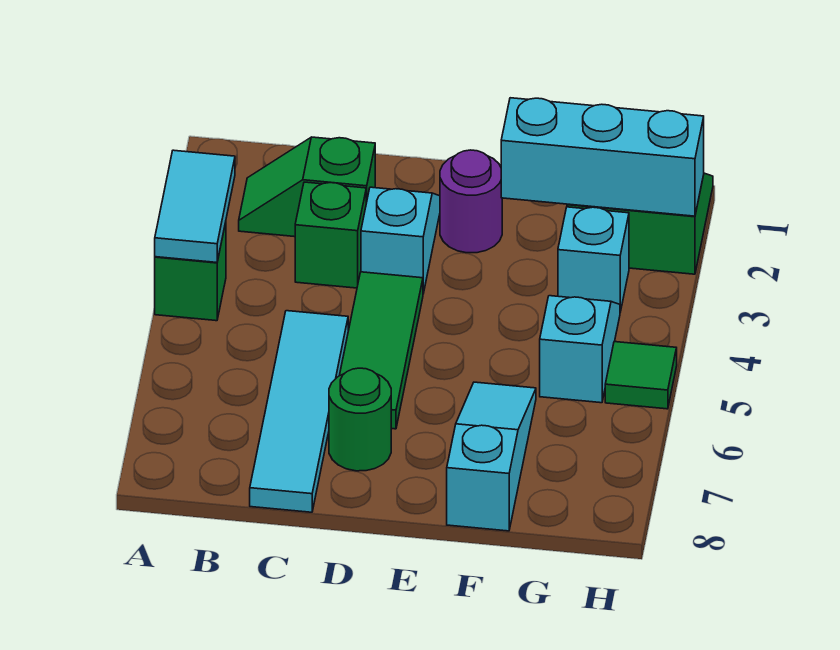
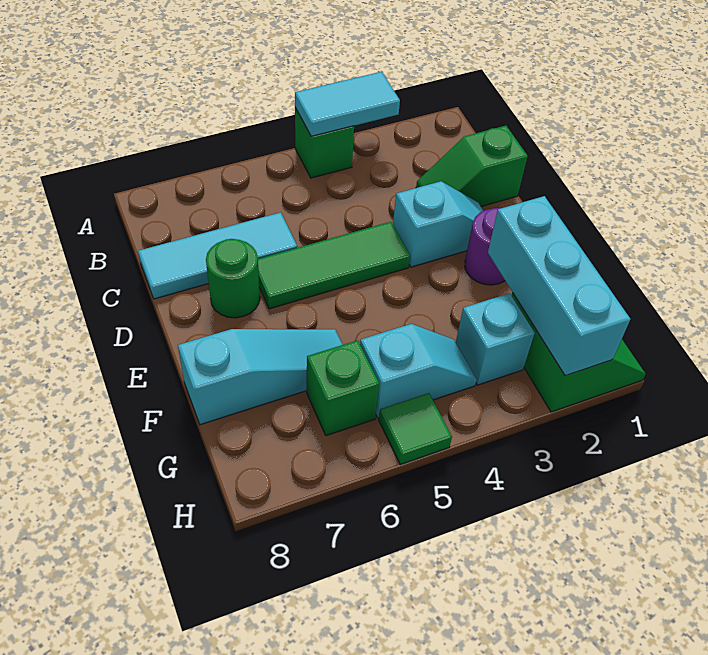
green 1x2 slope [239,137,375,237] -> green 1x2 slope turned to [416,126,528,207]
green 1x1 brick [295,182,366,288] -> green 1x1 brick moved to [307,340,379,436]
cyan 1x4 tile [250,311,348,512] -> cyan 1x3 tile [138,212,297,299]

